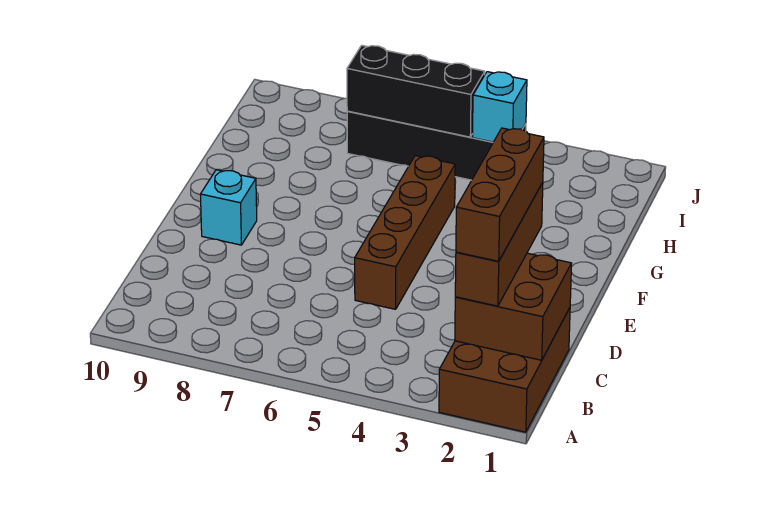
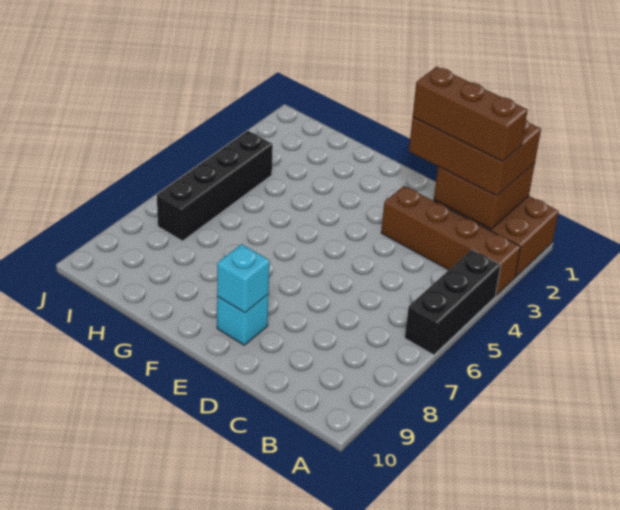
brown 1x3 brick [455,182,543,306] -> brown 2x3 brick [409,118,541,196]
brown 1x4 brick [355,156,455,309] -> brown 1x4 brick moved to [381,186,521,295]
cyan 1x1 brick [472,72,527,142] -> cyan 1x1 brick moved to [217,244,270,313]
black 1x3 brick [347,45,485,137] -> black 1x3 brick moved to [405,250,501,355]

